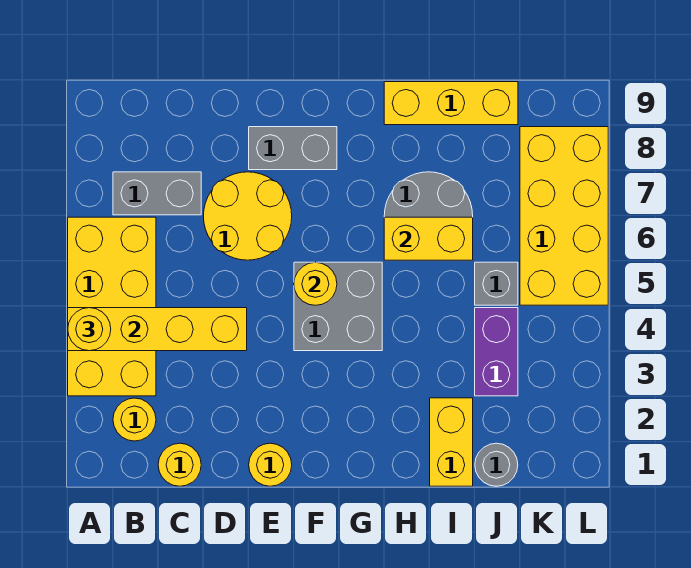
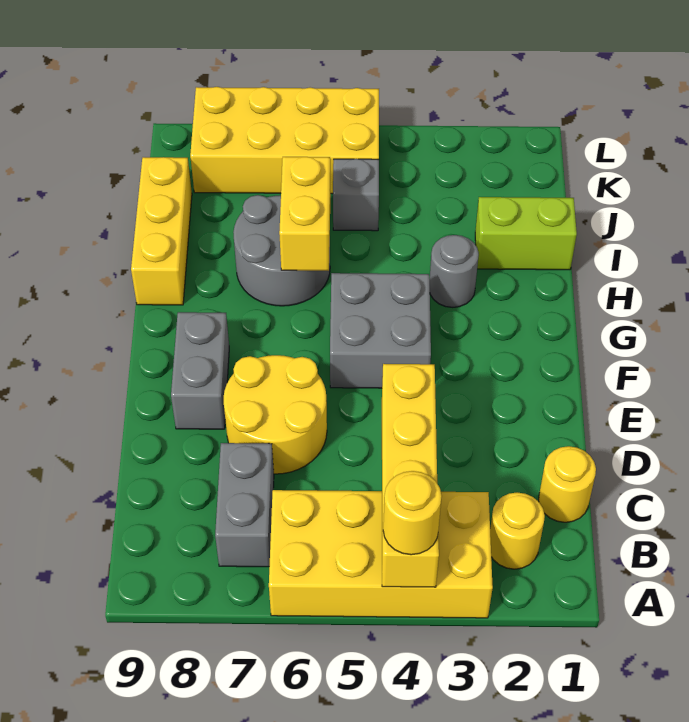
yellow 1x1 round brick [249,443,292,486] -> none
yellow 1x1 round brick [294,262,337,305] -> none
yellow 1x2 brick [430,398,473,486] -> lime 1x2 brick [475,197,577,270]
grey 1x1 round brick [475,443,518,486] -> grey 1x1 round brick moved to [430,235,479,307]
purple 1x2 brick [475,308,518,396] -> none

